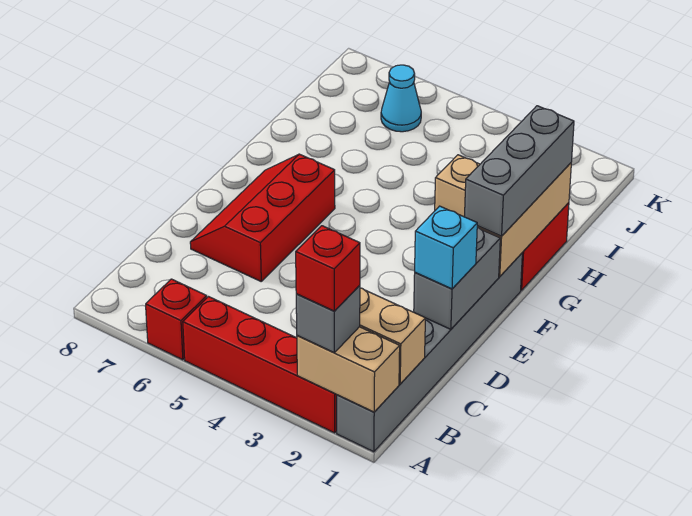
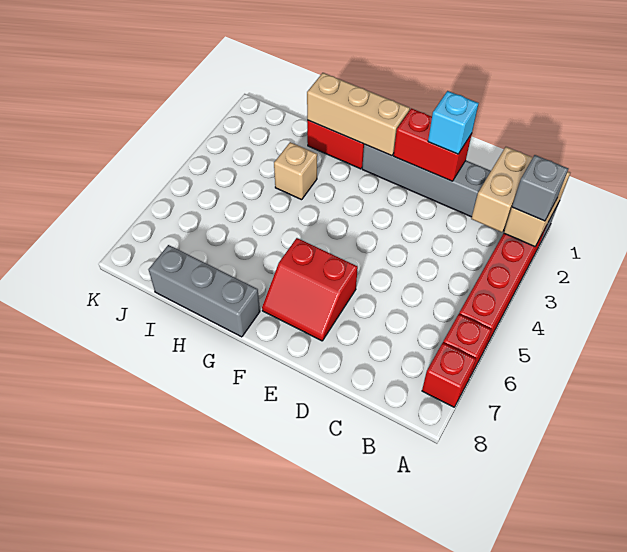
red 1x1 brick [296,226,360,311] -> red 1x1 brick moved to [422,343,476,407]
grey 1x2 brick [414,227,500,329] -> red 1x2 brick [394,108,472,181]
red 2x3 slope [190,154,335,281] -> red 2x2 slope [262,238,358,341]
grey 1x3 brick [465,106,574,236] -> grey 1x3 brick moved to [149,245,260,337]
cyan 1x1 cone [381,65,421,132] -> none

